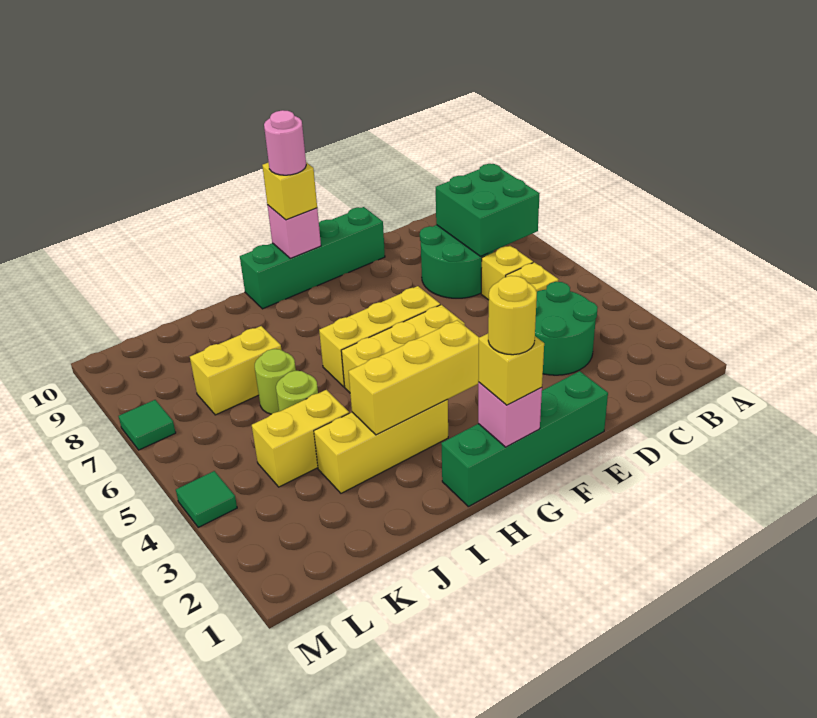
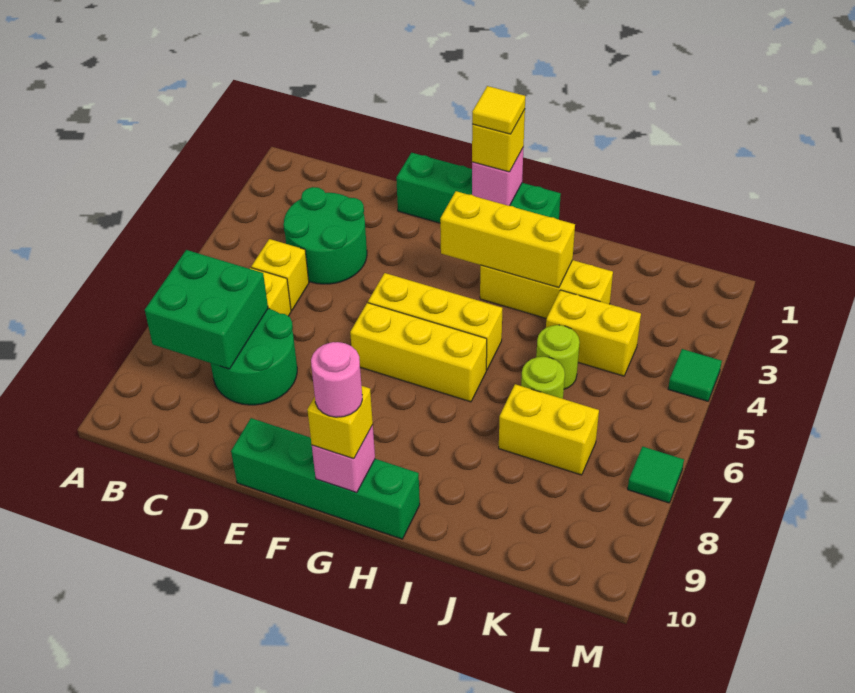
yellow 1x1 round brick [488,276,537,355] -> yellow 1x1 tile [472,86,525,134]

